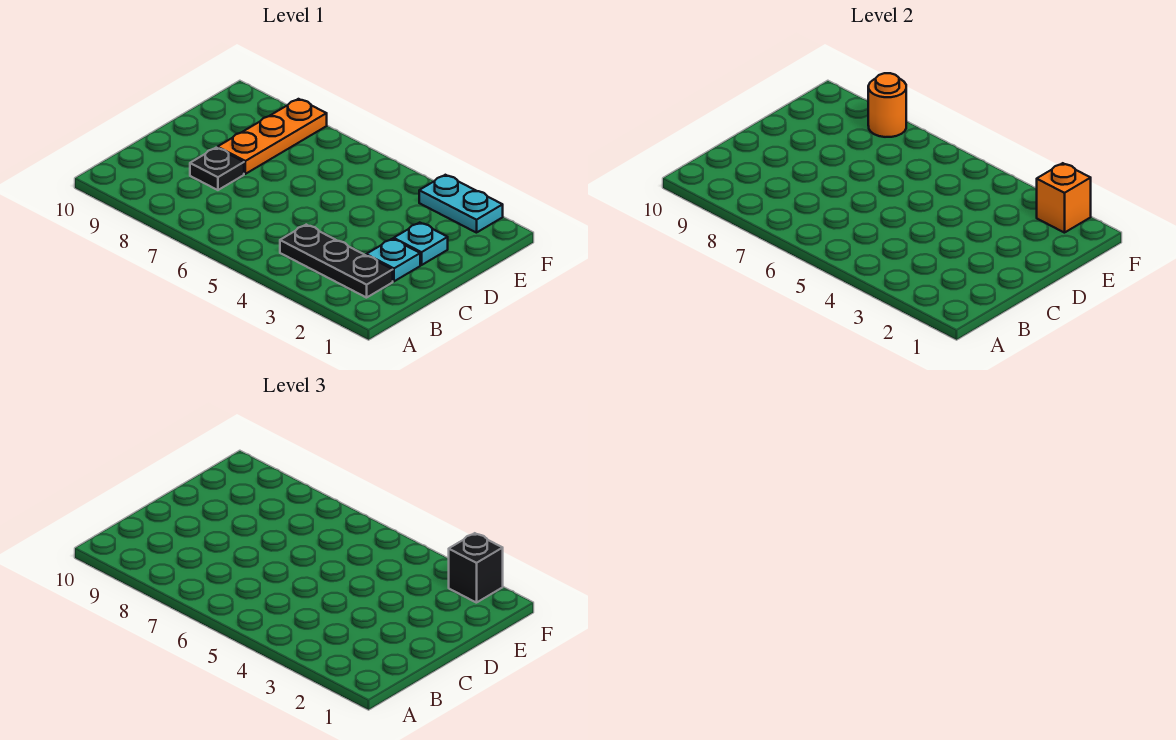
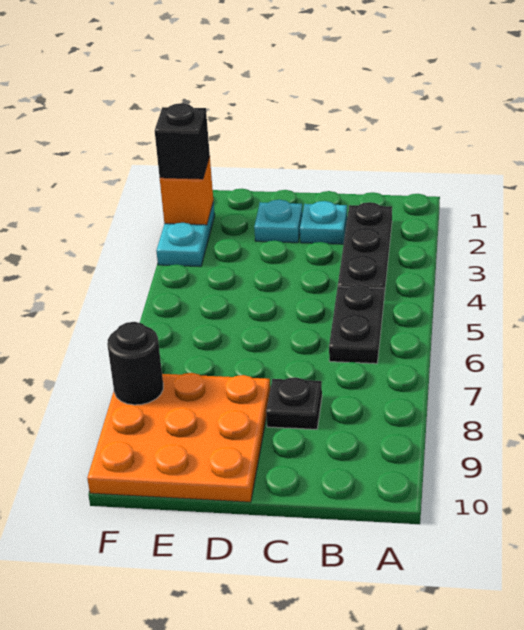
none -> black 1x2 plate [329,284,384,364]
orange 1x3 plate [217,99,327,174] -> orange 3x3 plate [87,373,270,502]
orange 1x1 round brick [868,73,906,137] -> black 1x1 round brick [107,322,163,405]

